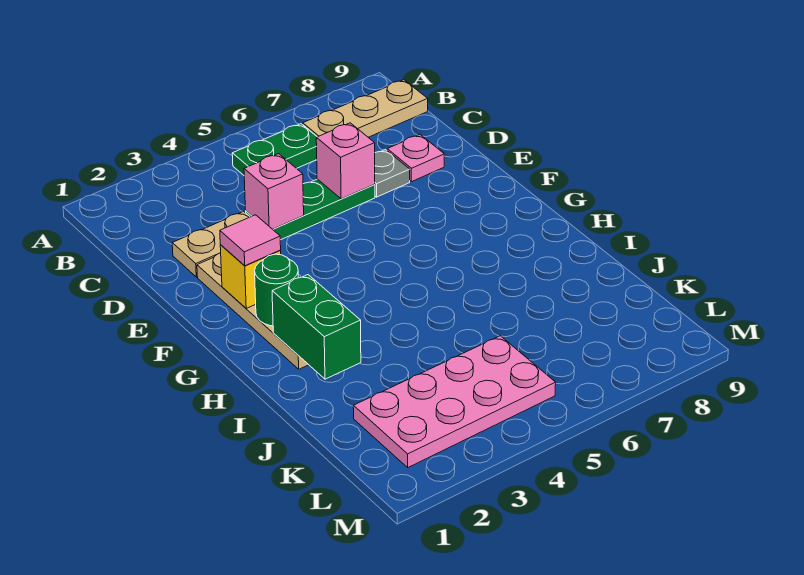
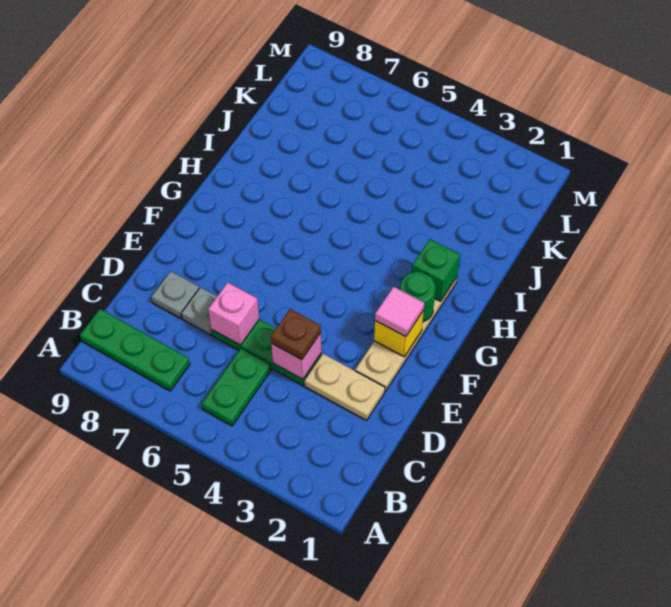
green 1x2 plate [232,124,317,175] -> green 1x2 plate turned to [202,348,271,426]
tan 1x3 plate [303,80,428,137] -> green 1x3 plate [80,309,190,391]
none -> brown 1x1 plate [271,309,321,360]
pink 1x1 plate [387,135,444,182] -> grey 1x1 plate [152,271,199,318]
green 1x2 brick [272,275,361,379] -> green 1x1 brick [412,239,460,301]
pink 2x4 plate [353,336,556,467] -> none

